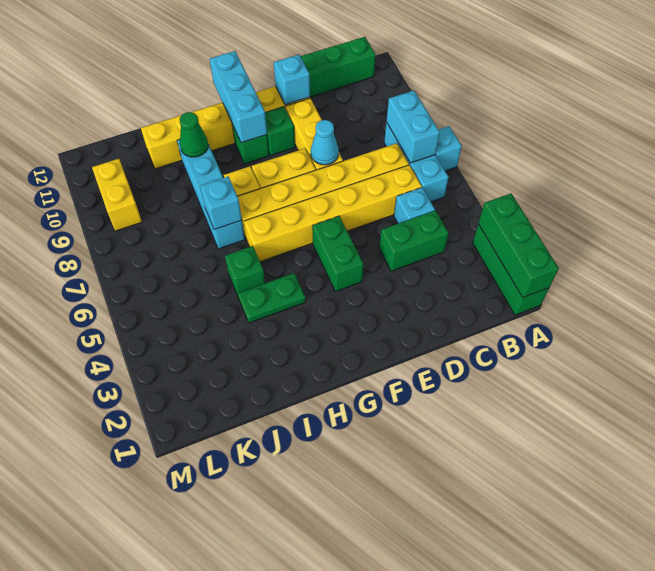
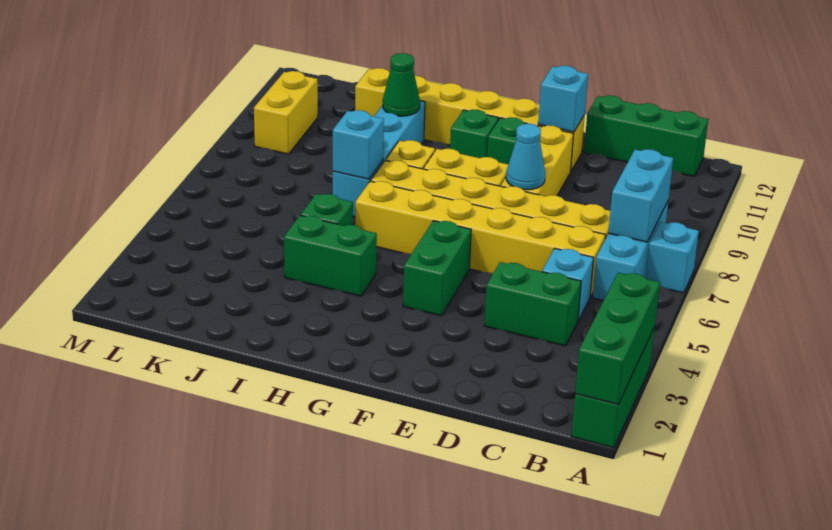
cyan 1x3 brick [210,51,267,143] -> none
green 1x2 plate [238,273,305,323] -> green 1x2 brick [284,215,377,296]

